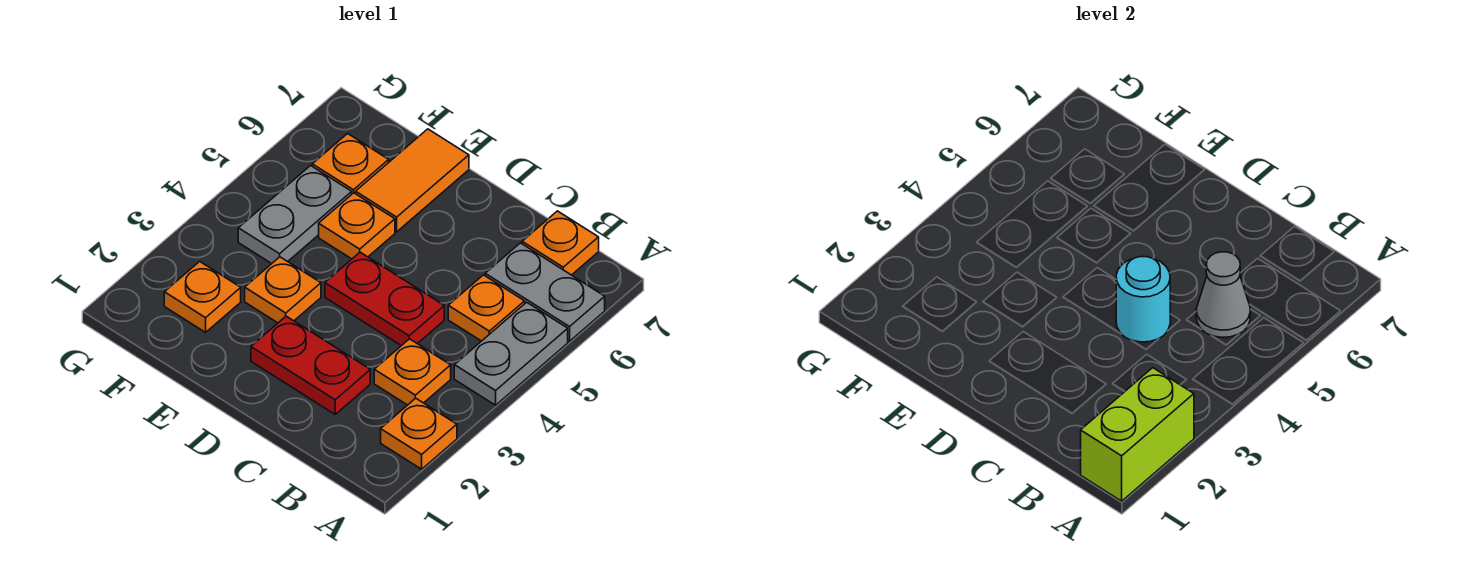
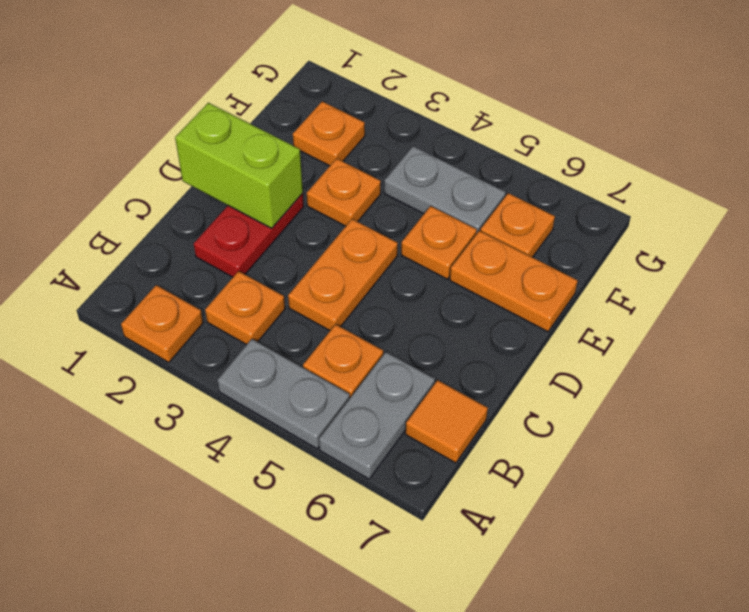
lime 1x2 brick [1081,368,1194,501] -> lime 1x2 brick moved to [175,103,303,228]
grey 1x1 cone [1196,252,1250,337] -> none
orange 1x1 plate [522,211,599,275] -> orange 1x1 tile [406,380,488,463]
red 1x2 plate [325,252,444,346] -> orange 1x2 plate [288,219,398,331]
cyan 1x1 round brick [1116,257,1170,342] -> none
orange 1x2 tile [356,129,469,232] -> orange 1x2 plate [450,231,578,332]

